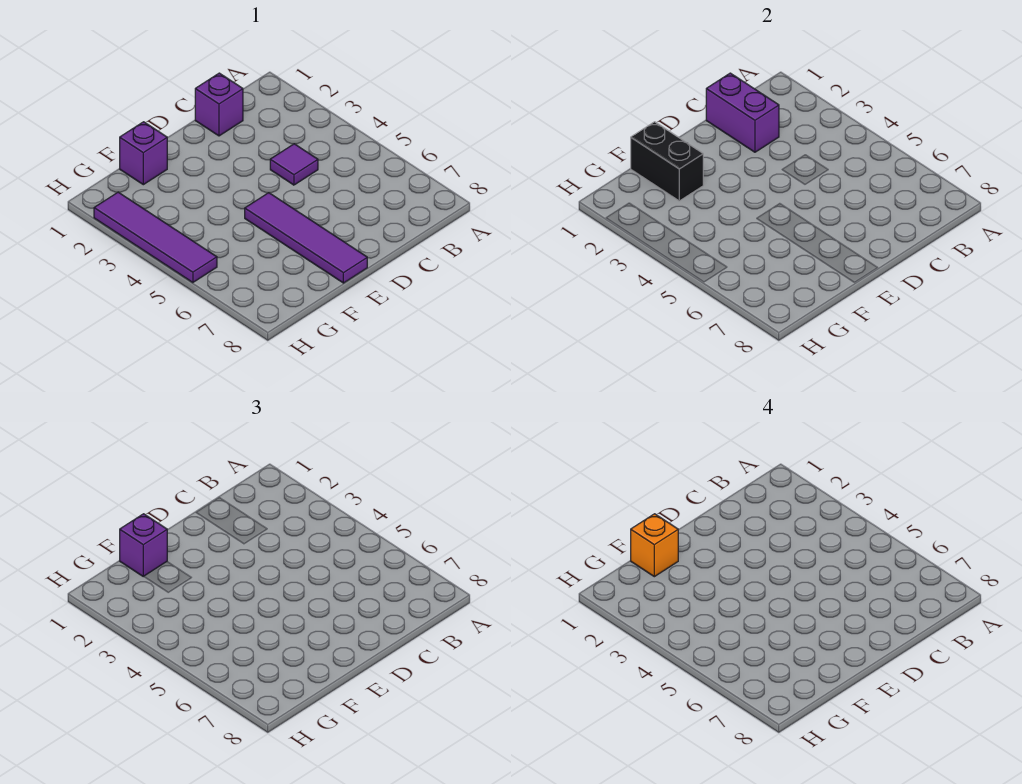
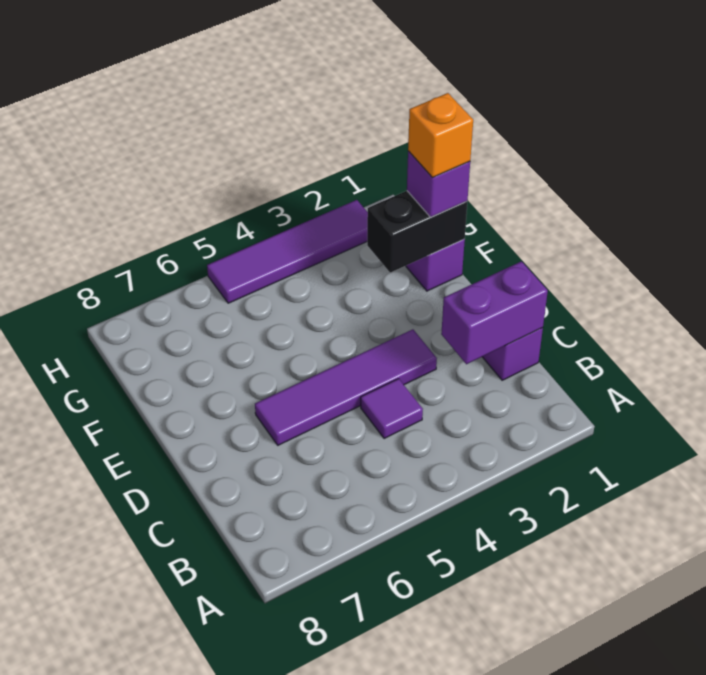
purple 1x4 tile [245,193,367,283] -> purple 1x4 tile moved to [255,329,437,445]

